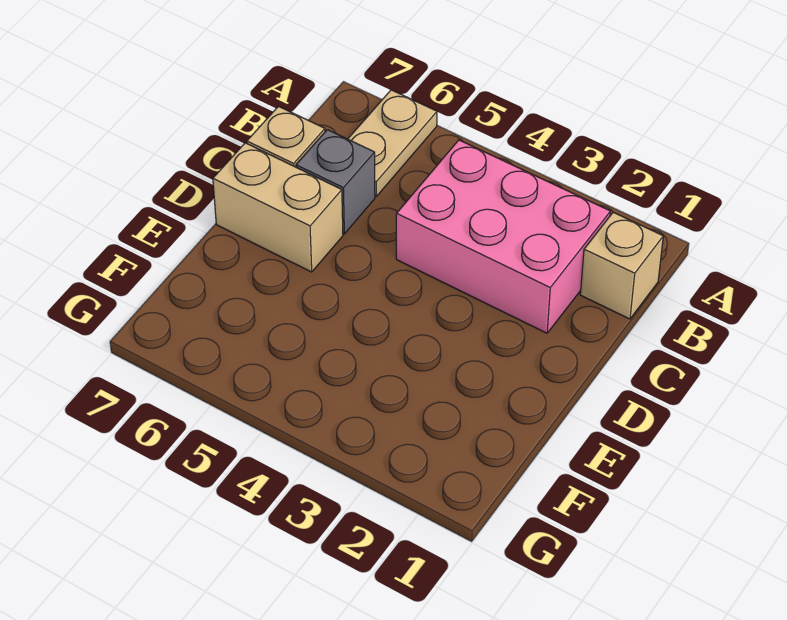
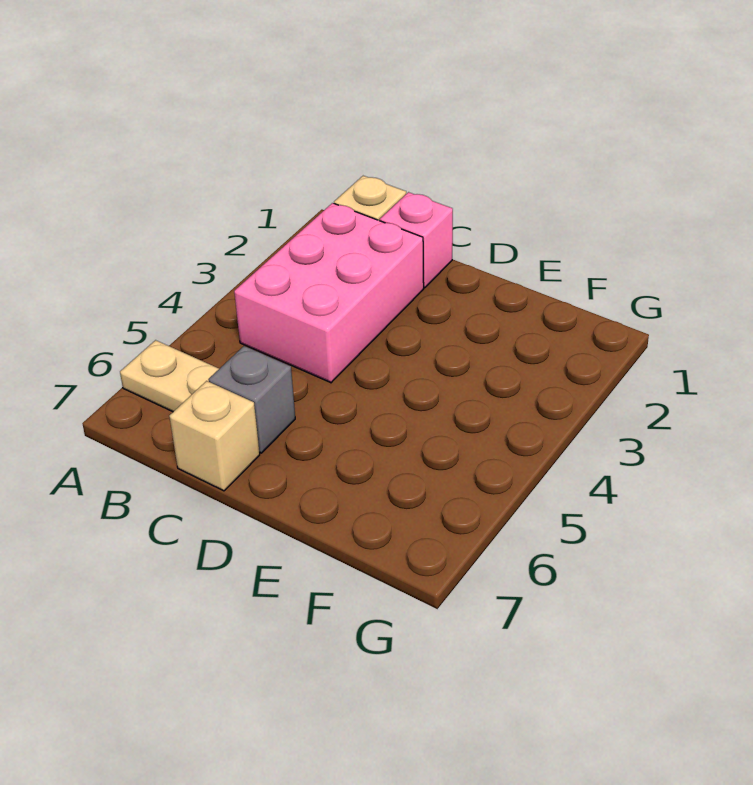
none -> pink 1x1 brick [380,192,453,288]
tan 1x2 brick [213,143,343,272] -> none

